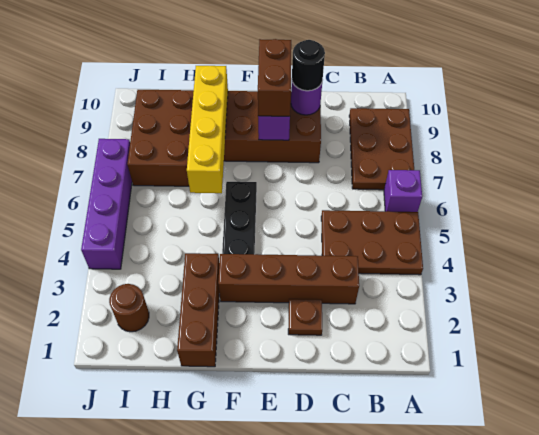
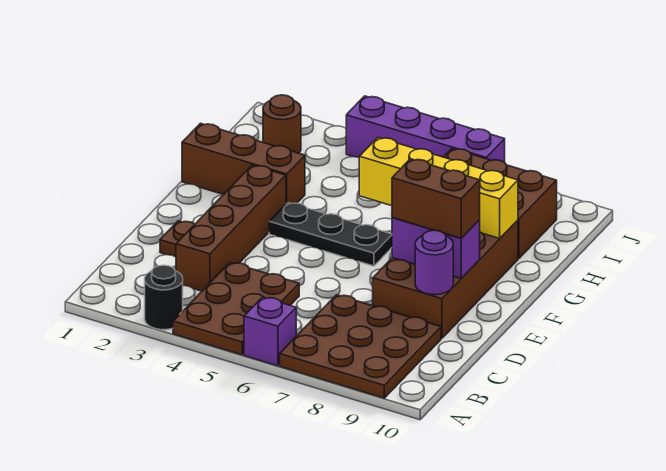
brown 2x3 plate [349,108,414,190] -> brown 3x3 plate [280,295,441,398]
black 1x1 round brick [292,40,325,91] -> black 1x1 round brick moved to [145,265,183,330]

